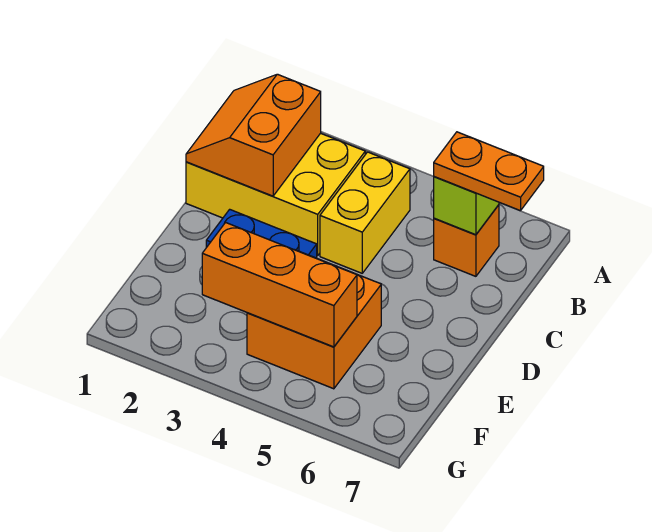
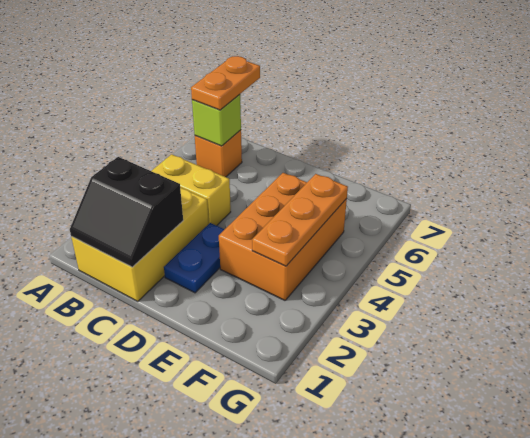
orange 2x2 slope [186,74,321,196] -> black 2x2 slope [70,157,183,267]
orange 2x2 brick [247,250,381,389] -> orange 2x3 brick [219,173,347,300]
orange 1x3 brick [202,223,357,347] -> orange 1x3 plate [252,174,348,266]

